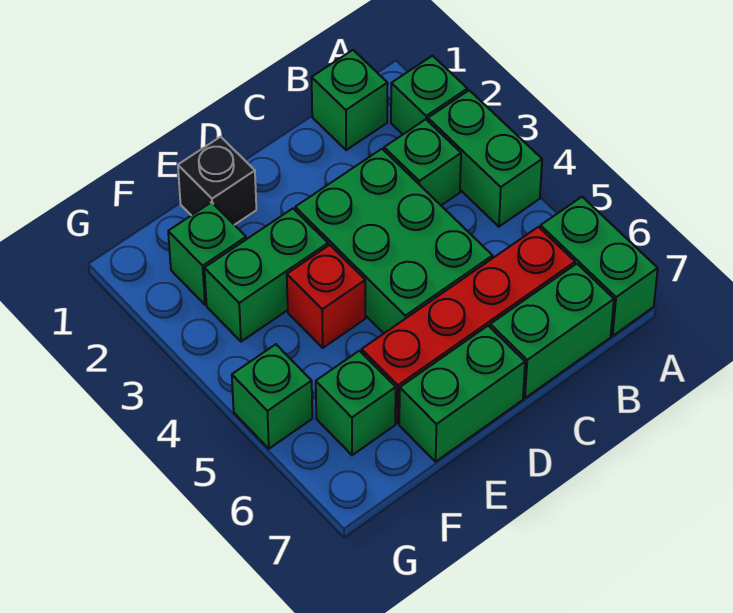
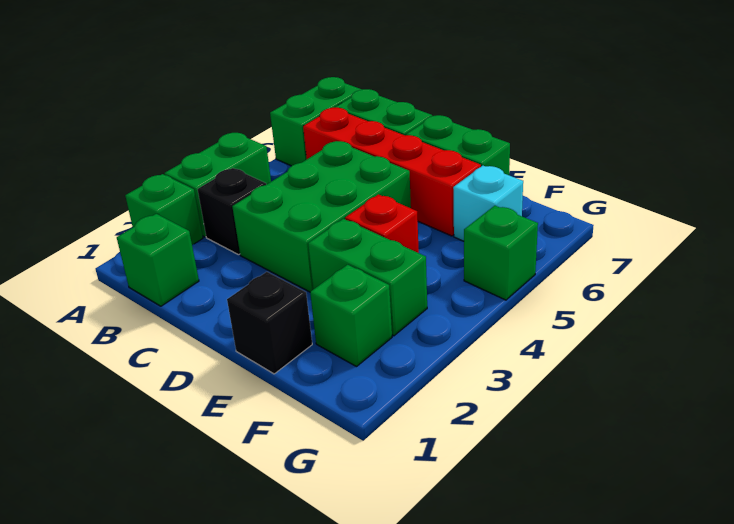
green 1x1 brick [384,119,461,205] -> black 1x1 brick [198,168,266,255]
green 1x1 brick [316,351,396,455] -> cyan 1x1 brick [453,166,523,241]

